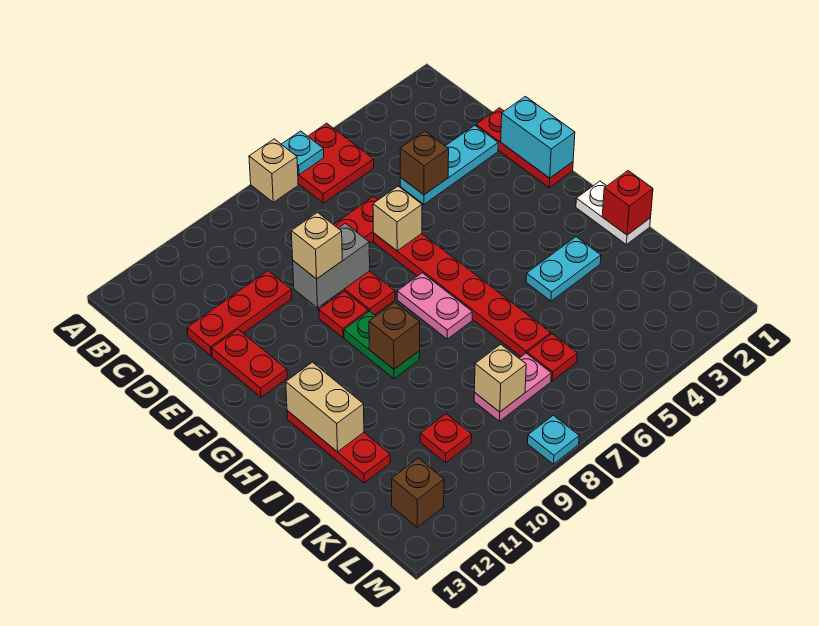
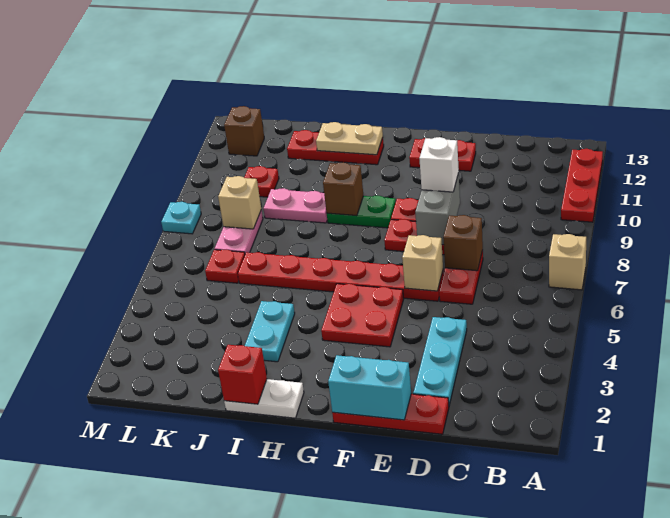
red 2x2 plate [298,123,374,203] -> red 2x2 plate moved to [321,284,404,347]
cyan 1x1 plate [281,131,324,175] -> none
brown 1x1 brick [400,131,449,195] -> brown 1x1 brick moved to [443,215,483,271]
red 1x3 plate [187,271,292,356] -> red 1x3 plate moved to [561,149,603,222]
tan 1x1 brick [291,212,342,279] -> white 1x1 brick [419,137,459,192]
pink 1x2 plate [397,273,472,339] -> pink 1x2 plate moved to [264,188,327,223]
tan 1x2 brick [286,362,364,452] -> tan 1x2 plate [316,122,383,155]

